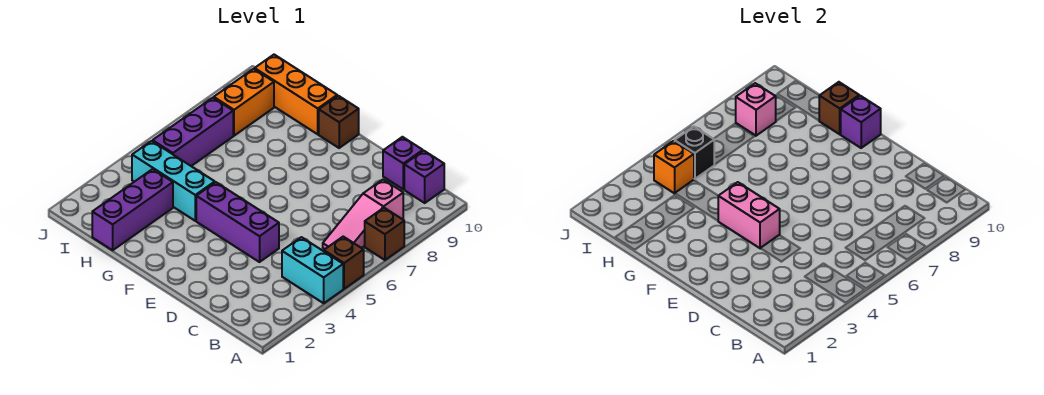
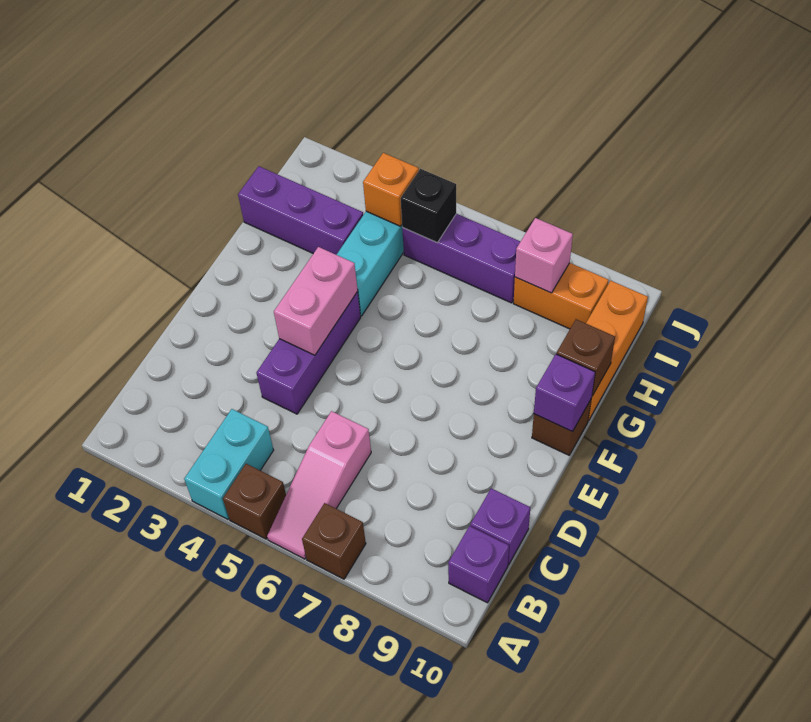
pink 1x3 slope [323,180,403,249] -> pink 1x3 slope turned to [267,411,371,559]

